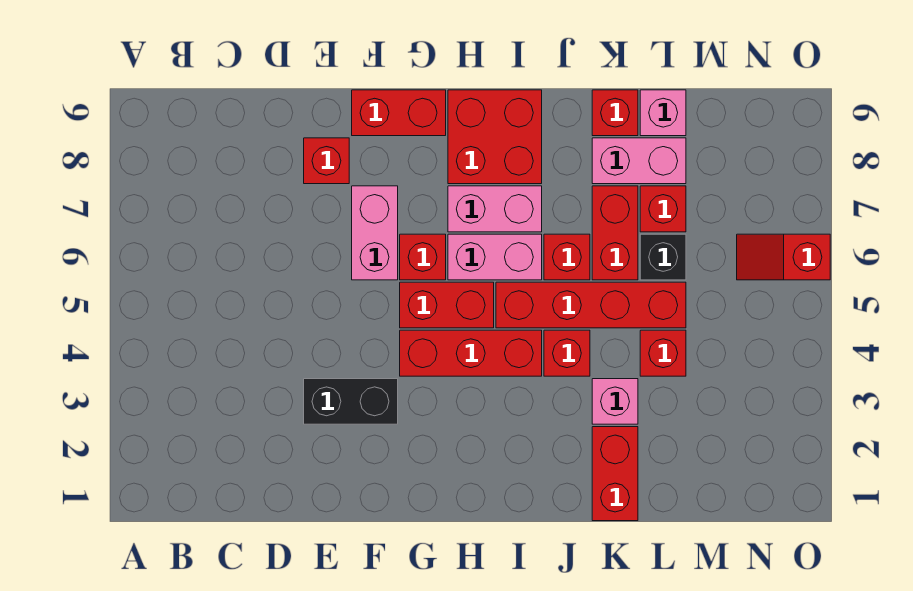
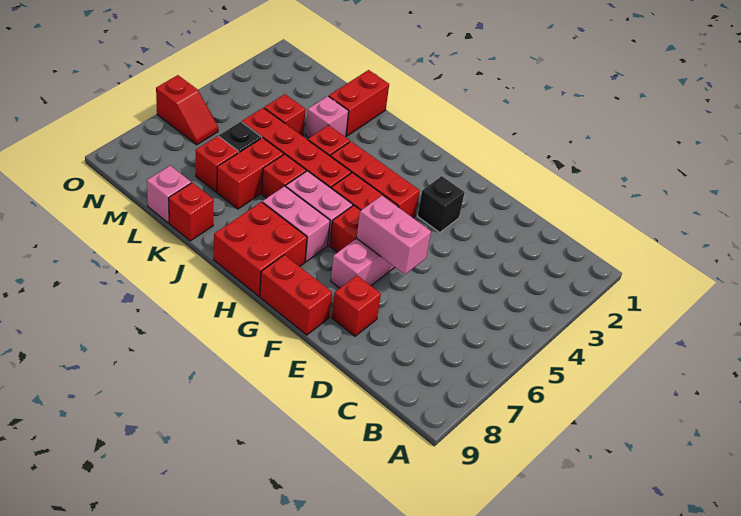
black 1x2 brick [304,379,398,424] -> black 1x1 brick [418,176,465,232]
pink 1x2 brick [592,138,686,184] -> pink 1x2 brick moved to [357,196,431,274]

